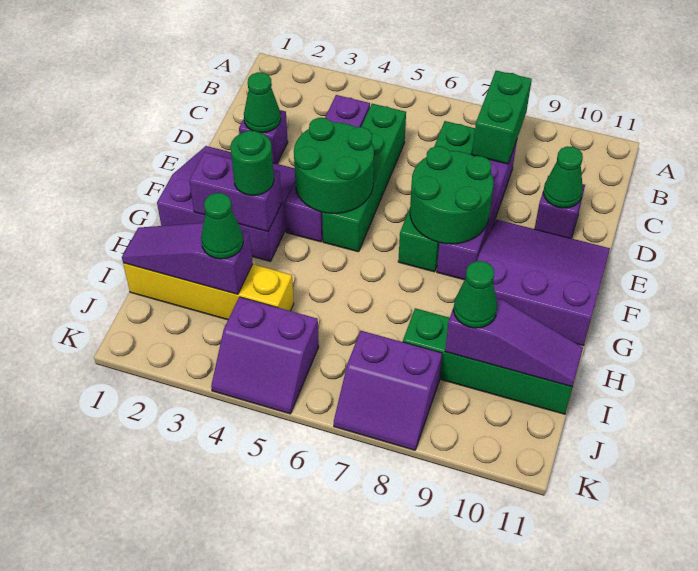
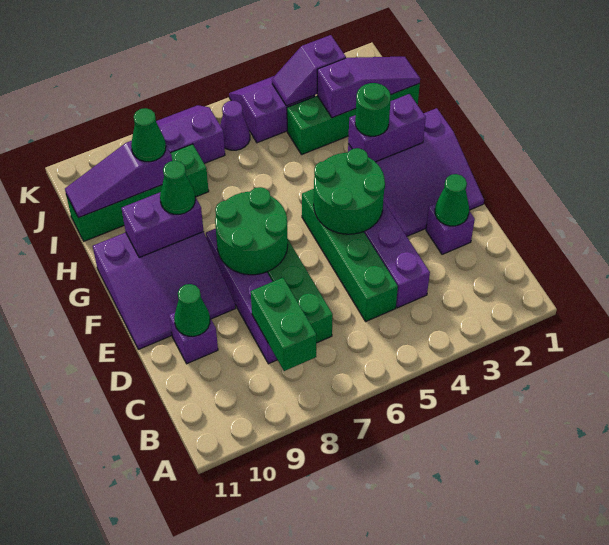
none -> purple 1x2 brick [122,192,204,258]
yellow 1x4 brick [123,263,294,320] -> green 1x4 brick [287,84,420,155]
green 1x1 cone [201,193,243,259] -> green 1x1 cone moved to [160,161,195,214]
none -> purple 1x2 slope [272,35,346,106]
none -> purple 1x1 cone [220,101,250,150]

